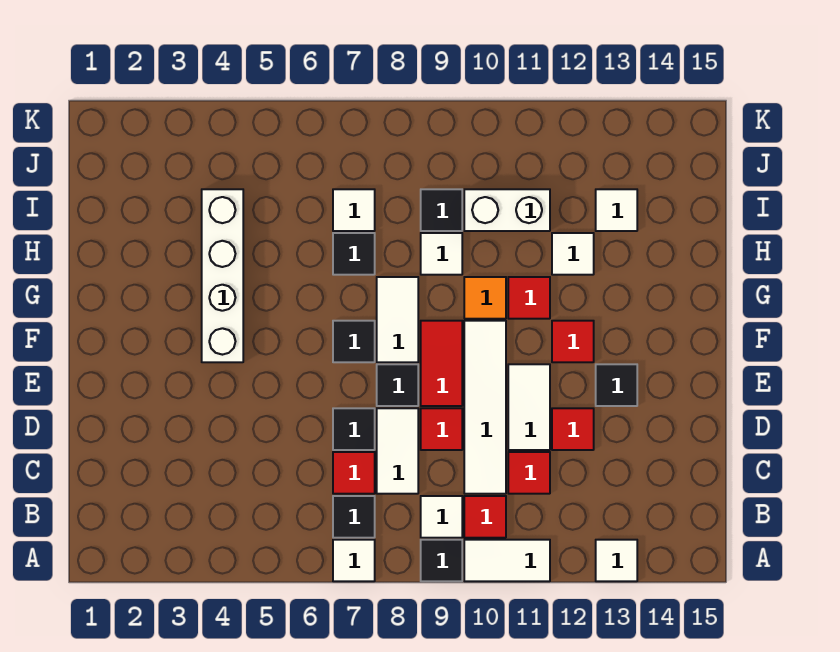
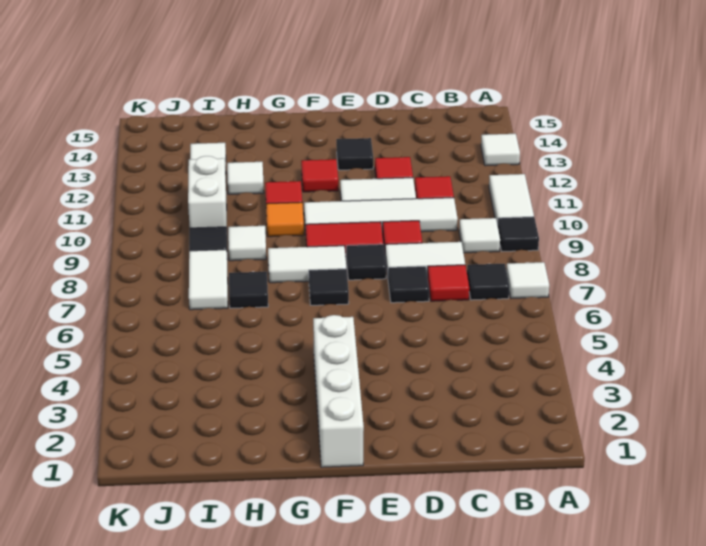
red 1x1 tile [464,496,506,538] -> none
white 1x4 brick [202,189,243,362] -> white 1x4 brick turned to [313,315,364,467]
white 1x1 tile [333,189,375,231] -> white 1x2 tile [189,250,228,310]

